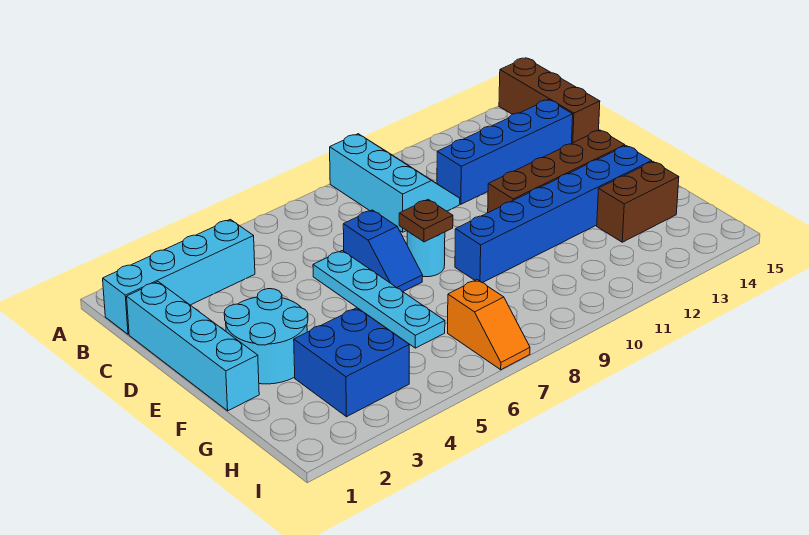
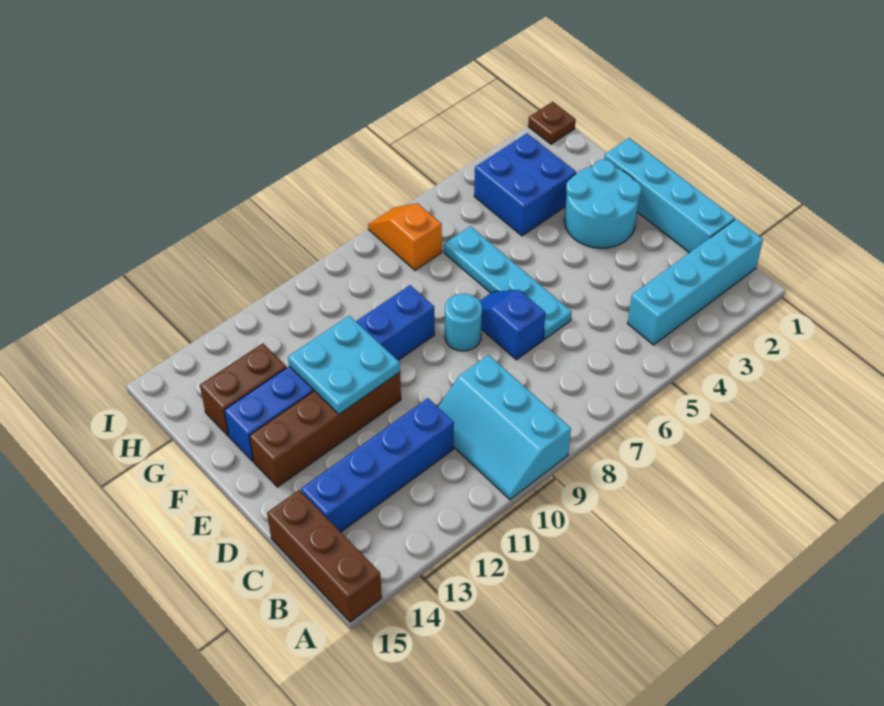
brown 1x1 plate [399,200,453,242] -> brown 1x1 plate moved to [528,102,576,144]
none -> cyan 2x2 plate [288,316,400,414]

